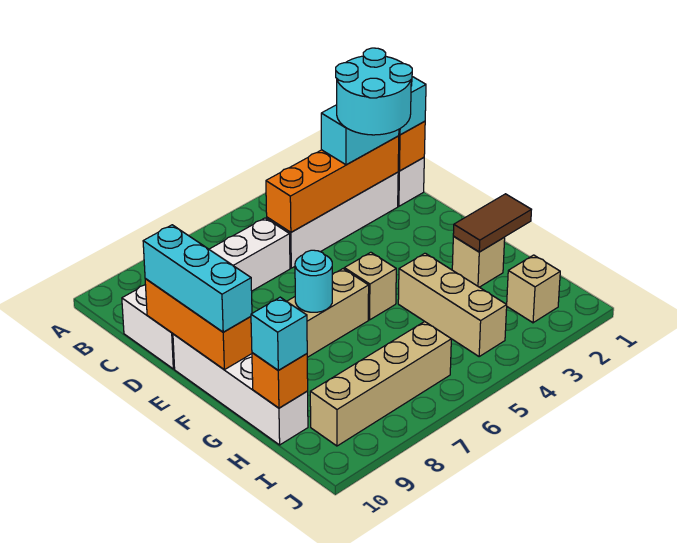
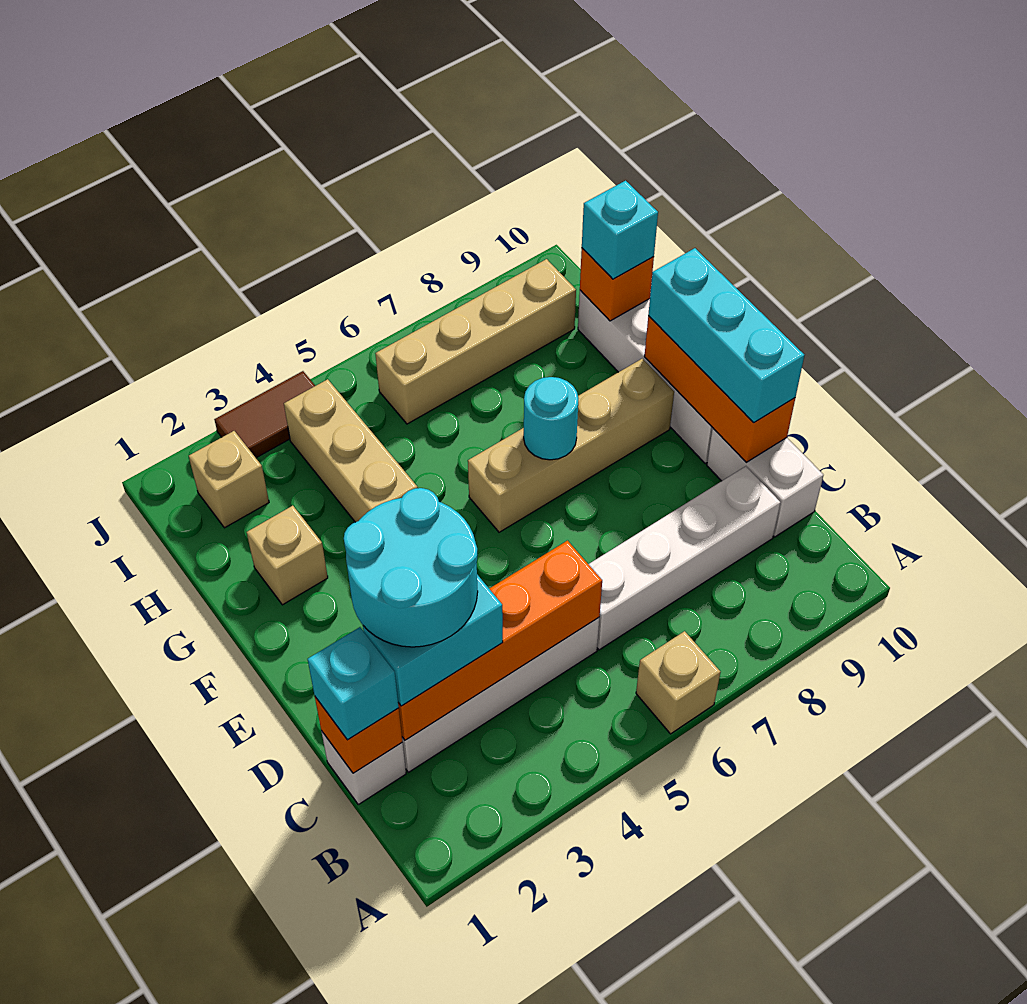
tan 1x1 brick [344,252,396,320] -> tan 1x1 brick moved to [636,631,721,734]
brown 1x2 tile [453,194,531,252] -> brown 1x2 tile moved to [214,371,315,458]

